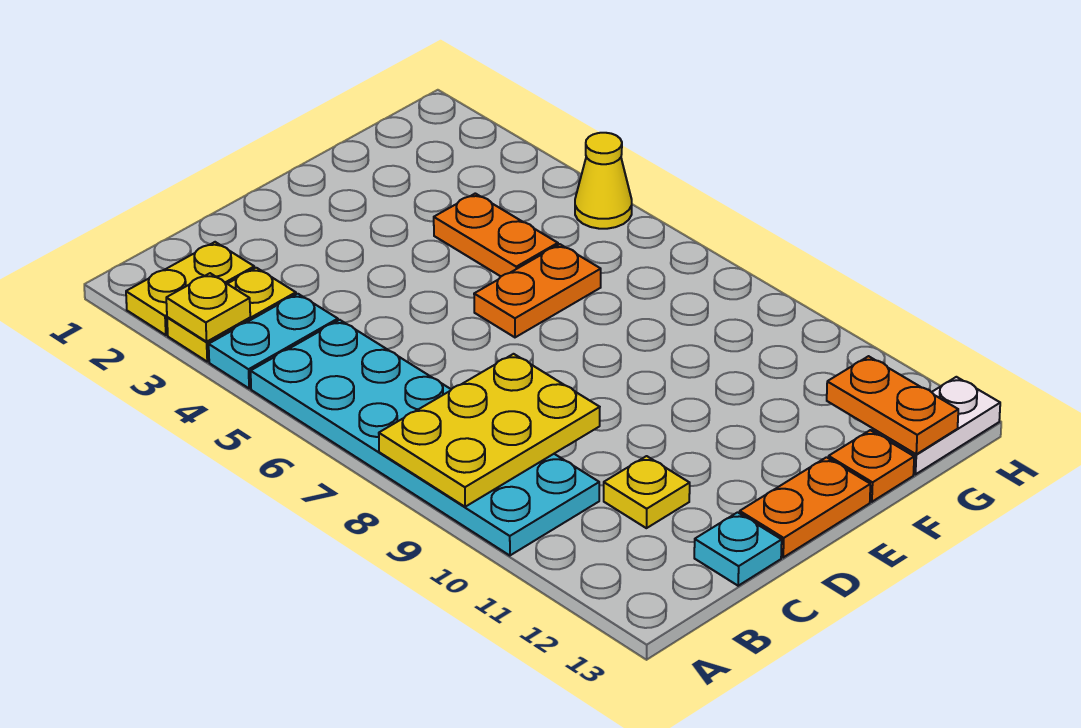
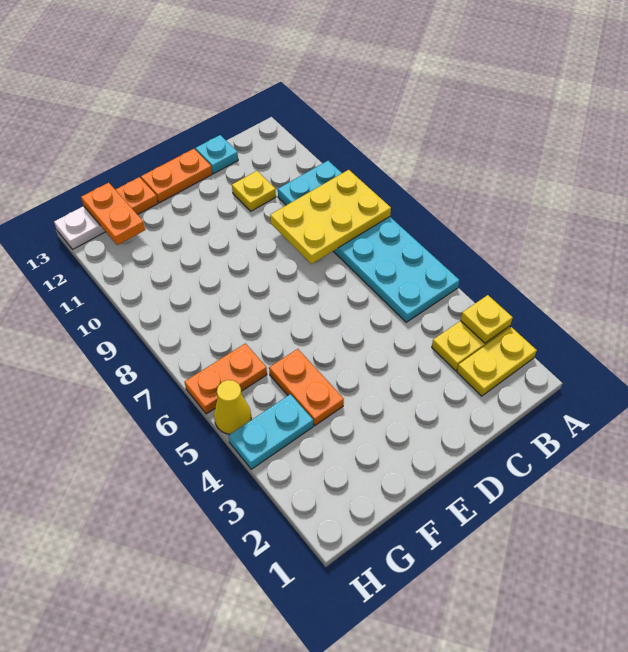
cyan 1x2 plate [209,294,338,389] -> cyan 1x2 plate moved to [228,394,313,469]
orange 1x2 plate [474,244,601,337] -> orange 1x2 plate moved to [185,343,267,414]

